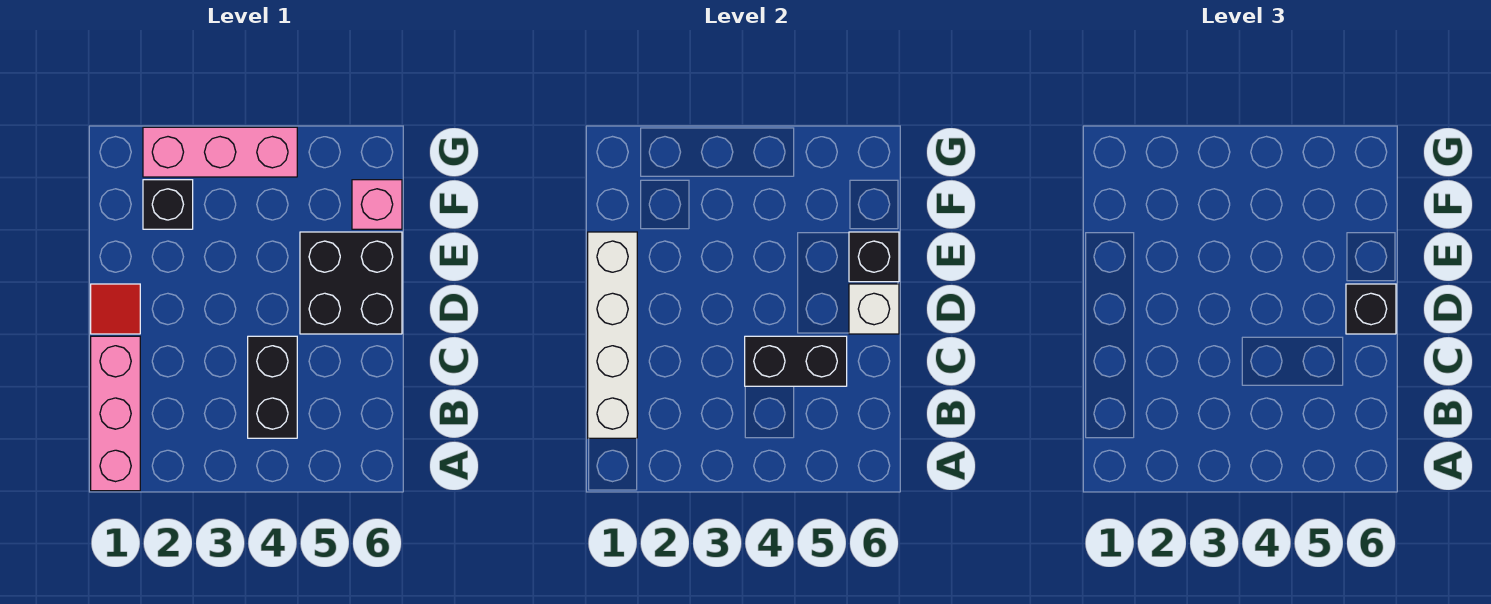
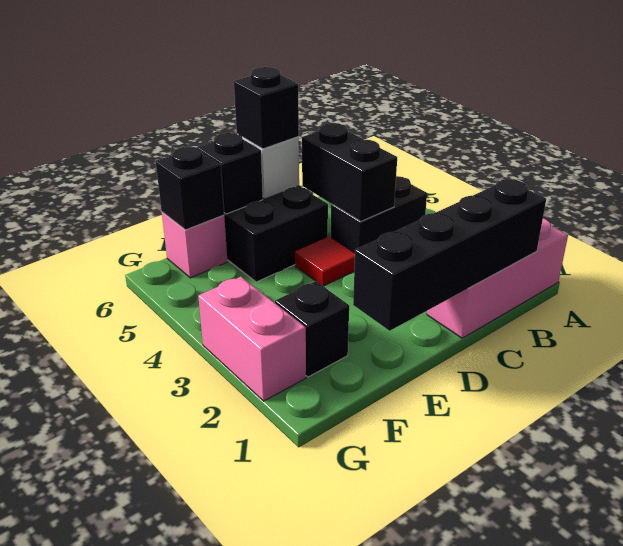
white 1x4 brick [588,232,637,438] -> black 1x4 brick [353,179,546,331]
red 1x1 tile [91,284,140,334] -> red 1x1 tile moved to [295,237,355,286]
none -> black 1x1 brick [156,147,224,230]
pink 1x3 brick [143,127,297,177] -> pink 1x2 brick [198,277,306,401]

